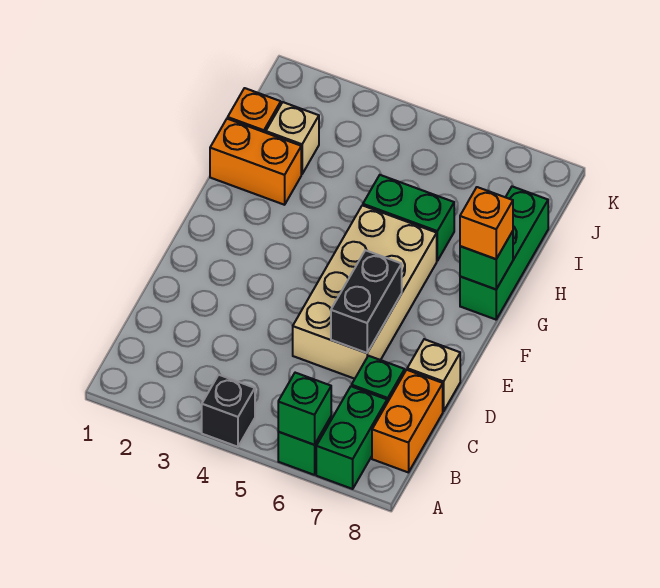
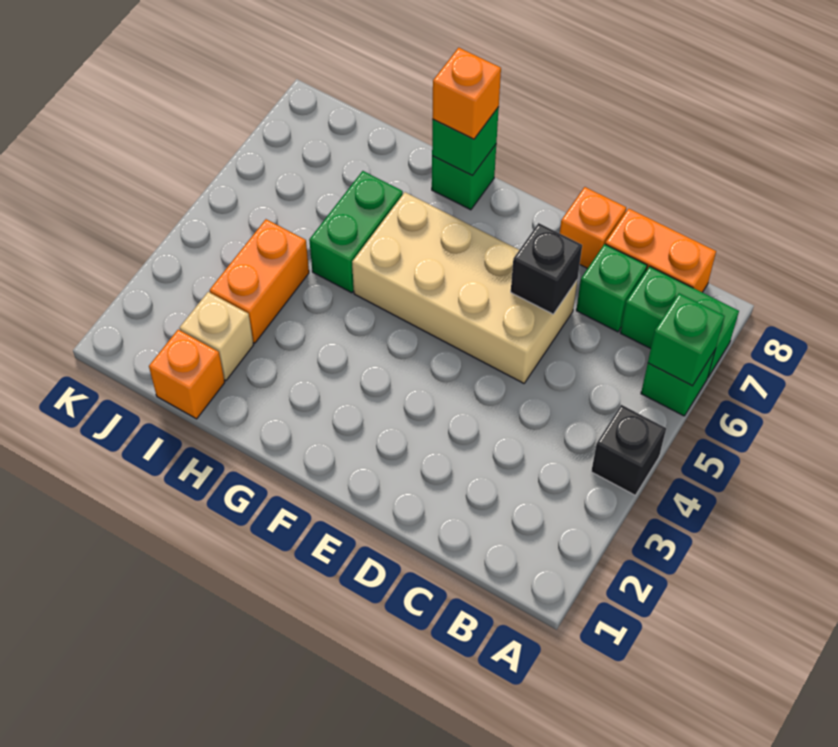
black 1x2 brick [331,250,402,353] -> black 1x1 brick [511,223,582,314]
tan 1x1 brick [407,339,460,411] -> orange 1x1 brick [560,187,626,269]
green 1x3 brick [460,187,548,320] -> green 1x1 brick [432,145,496,210]
orange 1x2 brick [210,119,301,205] -> orange 1x2 brick moved to [210,219,309,343]

